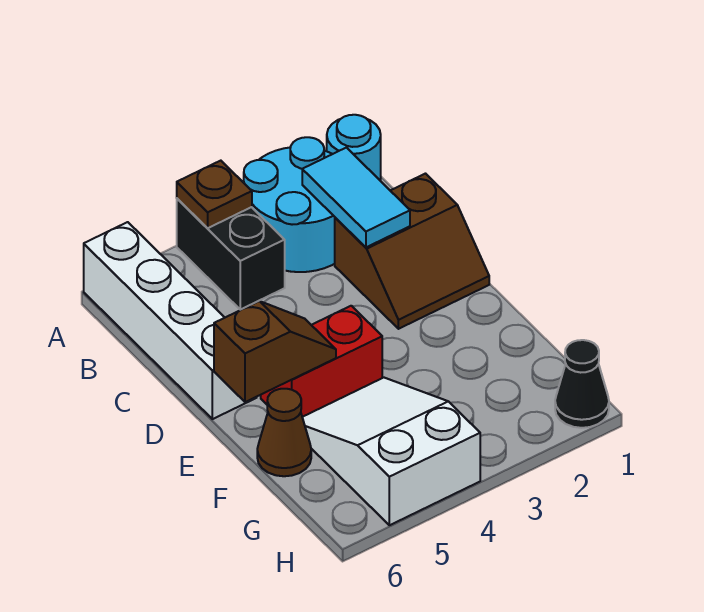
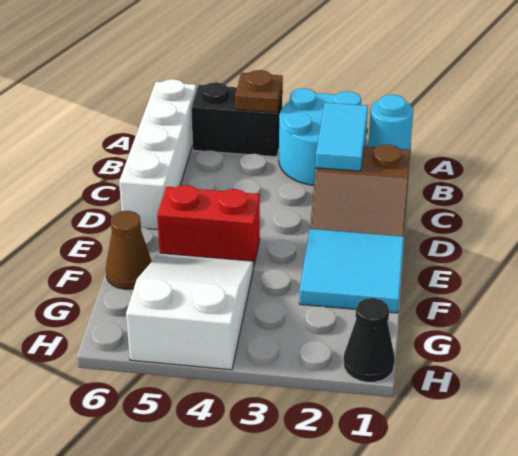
black 1x2 brick [177,199,285,310] -> black 1x2 brick turned to [191,82,283,157]
none -> cyan 2x2 tile [299,229,404,313]
brown 1x2 slope [214,301,336,402] -> none

